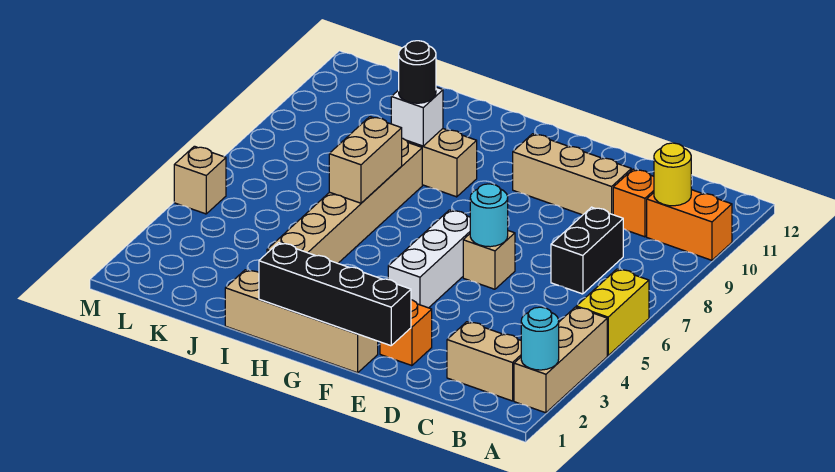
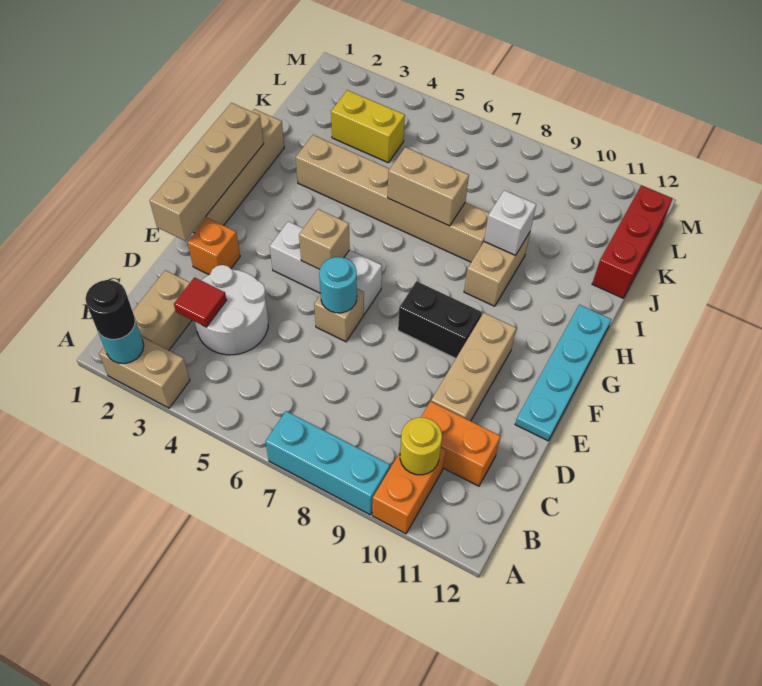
tan 1x3 brick [514,307,607,413] -> tan 1x2 brick [99,337,190,408]
yellow 1x2 brick [576,269,649,355] -> yellow 1x2 brick moved to [331,90,405,162]
none -> cyan 1x3 brick [265,411,390,515]
none -> white 2x2 round brick [195,265,268,355]
none -> red 1x1 tile [174,277,226,327]
black 1x2 brick [551,207,623,294] -> black 1x2 brick moved to [398,281,482,358]
orange 1x1 brick [613,169,654,237] -> orange 1x2 brick [421,401,501,486]
black 1x4 brick [259,243,411,346] -> tan 1x4 brick [150,103,264,241]
none -> cyan 1x4 plate [515,305,611,441]
black 1x1 round brick [399,41,436,103] -> black 1x1 round brick moved to [85,280,135,339]
none -> red 1x3 brick [592,185,673,298]
tan 1x1 brick [174,146,226,214] -> tan 1x1 brick moved to [299,209,350,269]

